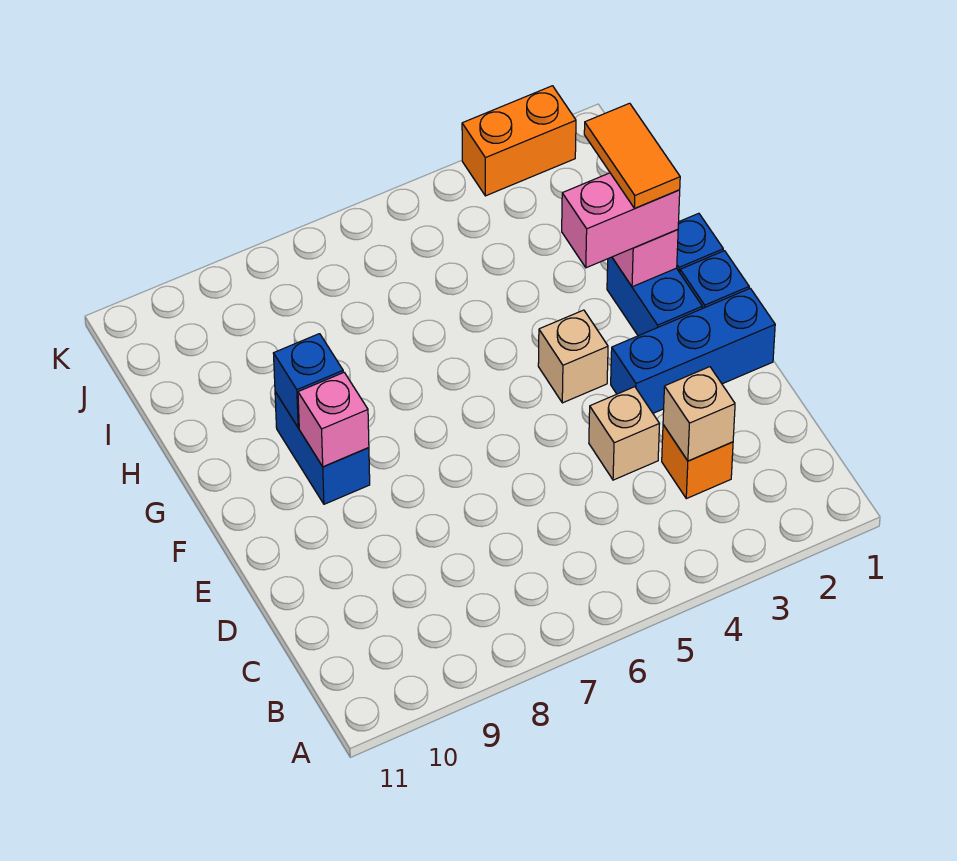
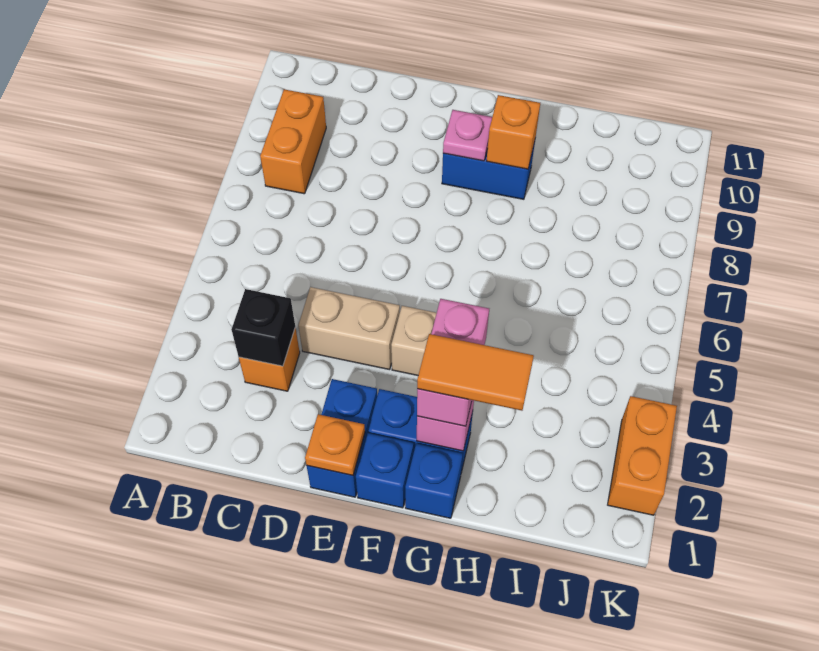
none -> orange 1x2 brick [260,89,326,194]
tan 1x1 brick [663,367,735,461] -> black 1x1 brick [231,289,295,366]
tan 1x1 brick [589,387,659,480] -> tan 1x2 brick [298,287,400,370]
blue 1x3 brick [611,288,775,413] -> blue 1x2 brick [307,379,377,497]
none -> orange 1x1 plate [305,414,365,475]
pink 1x1 brick [298,372,369,467] -> pink 1x1 plate [443,110,492,161]
blue 1x1 brick [273,334,343,428] -> orange 1x1 brick [487,95,540,169]

